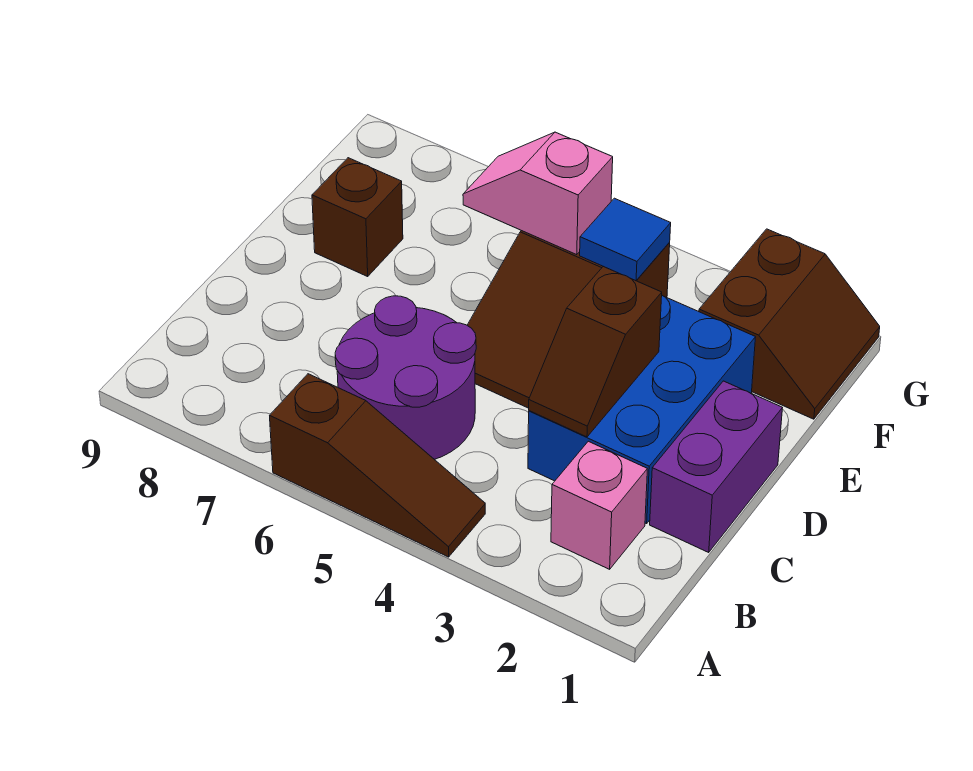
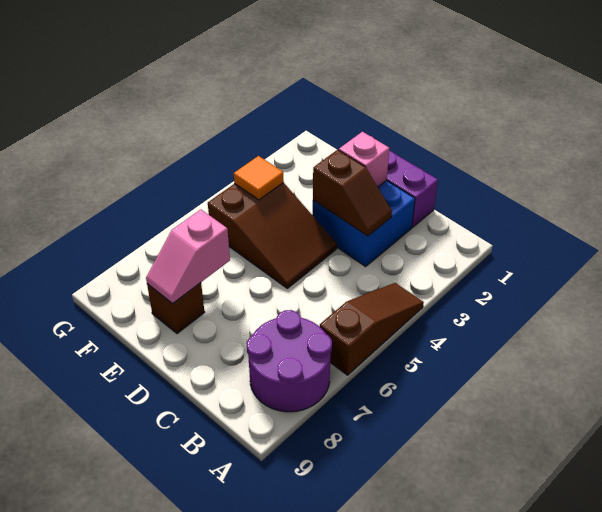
pink 1x1 brick [551,441,647,569] -> pink 1x1 brick moved to [339,132,389,187]
purple 2x2 round brick [335,296,476,459] -> purple 2x2 round brick moved to [247,310,332,412]
blue 2x3 brick [528,296,756,524] -> blue 2x2 brick [313,180,415,266]
brown 2x2 slope [699,229,880,419] -> none
blue 1x1 tile [580,198,671,281] -> orange 1x1 tile [234,156,284,200]
pink 1x2 slope [463,132,613,255] -> pink 1x2 slope moved to [146,210,230,304]

